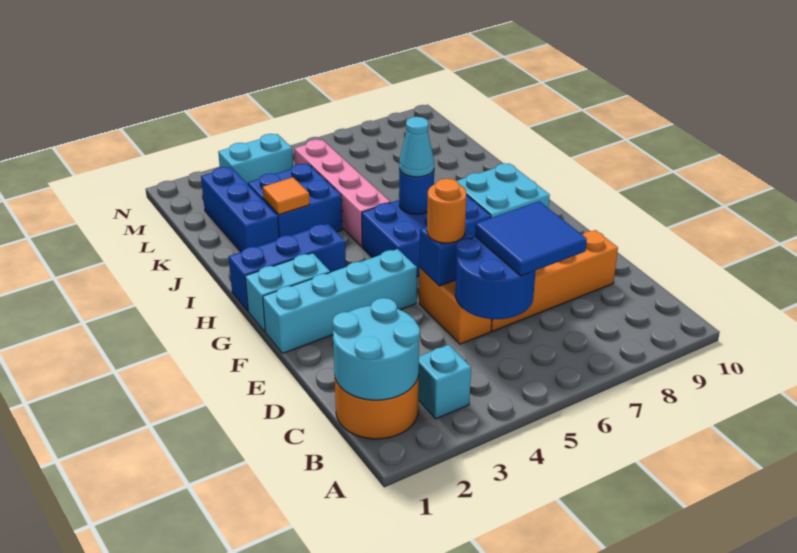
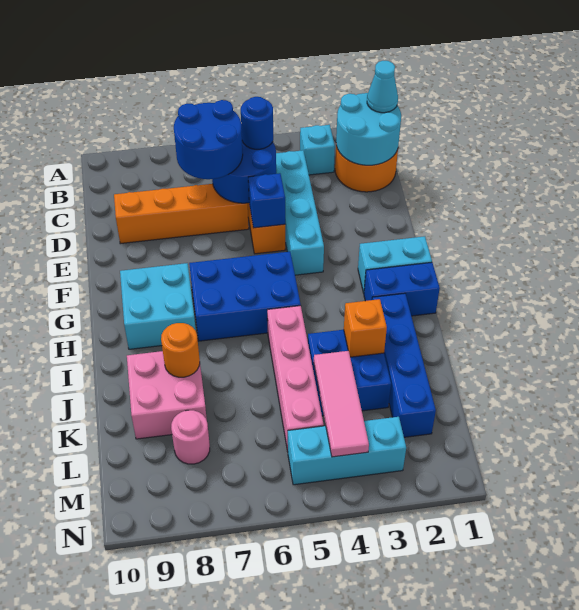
blue 2x2 tile [475,201,587,276] -> blue 2x2 round brick [174,100,243,179]
orange 1x1 round brick [427,179,466,243] -> orange 1x1 round brick moved to [161,323,200,377]
cyan 1x4 brick [263,249,417,353] -> cyan 1x4 brick turned to [276,150,324,275]
blue 1x3 brick [229,224,346,311] -> blue 1x2 brick [364,262,440,316]
blue 1x1 round brick [399,169,434,214] -> blue 1x1 round brick moved to [241,97,273,149]
cyan 1x1 cone [399,117,434,177] -> cyan 1x1 cone moved to [367,61,398,113]
blue 1x3 brick [201,167,279,252] -> blue 1x4 brick [372,293,436,437]
orange 1x1 tile [263,177,310,215] -> orange 1x1 brick [344,299,387,357]
none -> pink 2x2 brick [127,351,207,439]
none -> pink 1x3 tile [314,351,369,457]
none -> pink 1x1 round brick [171,410,210,464]
cyan 1x2 brick [218,134,293,184] -> cyan 1x3 brick [288,417,406,485]

